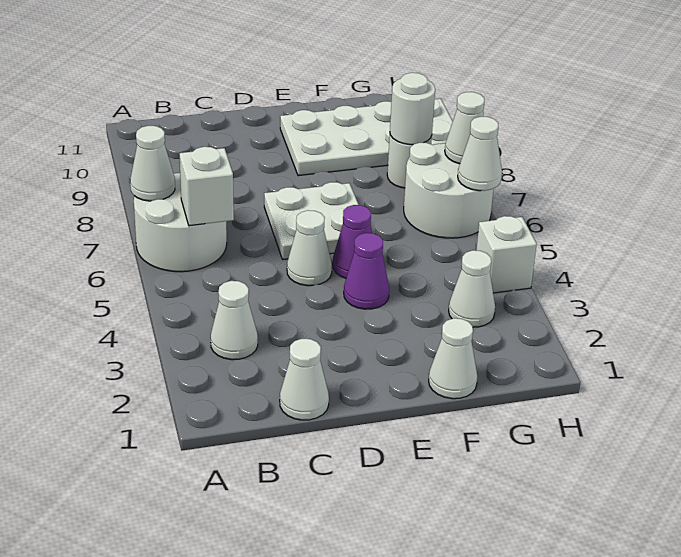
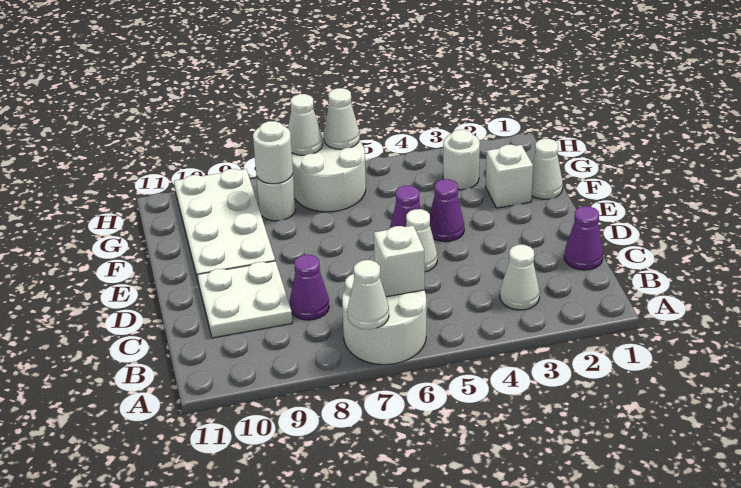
white 1x1 cone [280,339,329,420] -> purple 1x1 cone [564,206,603,270]
none -> purple 1x1 cone [290,255,329,320]
white 2x2 plate [264,182,359,259] -> white 2x2 plate moved to [197,261,292,338]
white 1x1 cone [449,250,495,327] -> white 1x1 round brick [443,130,480,190]
white 1x1 brick [476,216,537,293] -> white 1x1 brick moved to [486,145,533,208]

